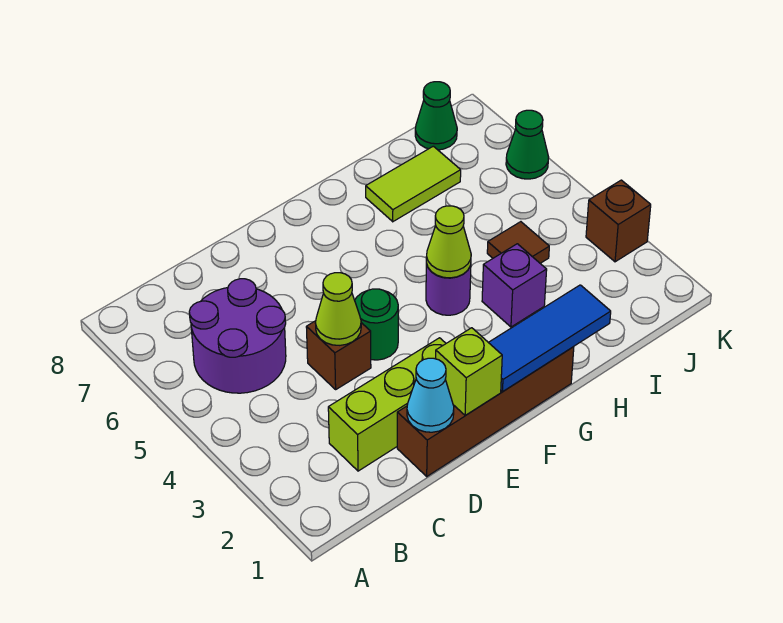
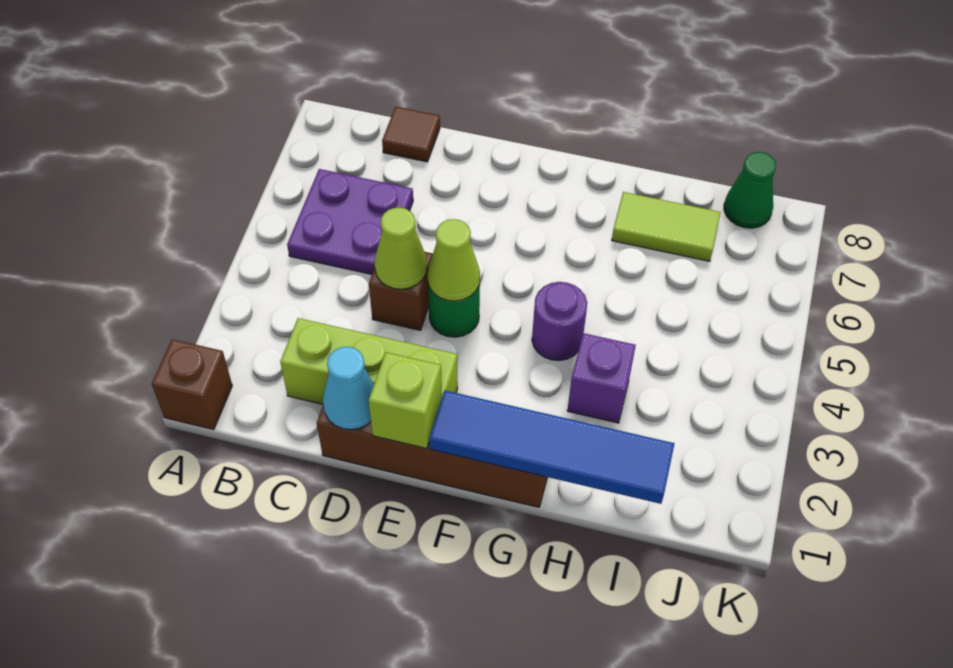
purple 2x2 round brick [189,279,286,393] -> purple 2x2 plate [287,169,413,274]
blue 1x3 tile [488,285,611,392] -> blue 1x4 tile [429,391,675,504]
lime 1x1 cone [426,206,471,278] -> lime 1x1 cone moved to [427,219,480,301]
brown 1x1 tile [487,222,549,263] -> brown 1x1 tile moved to [382,107,440,162]
brown 1x1 brick [586,180,651,262] -> brown 1x1 brick moved to [152,339,232,430]
green 1x1 cone [506,110,549,179] -> none

